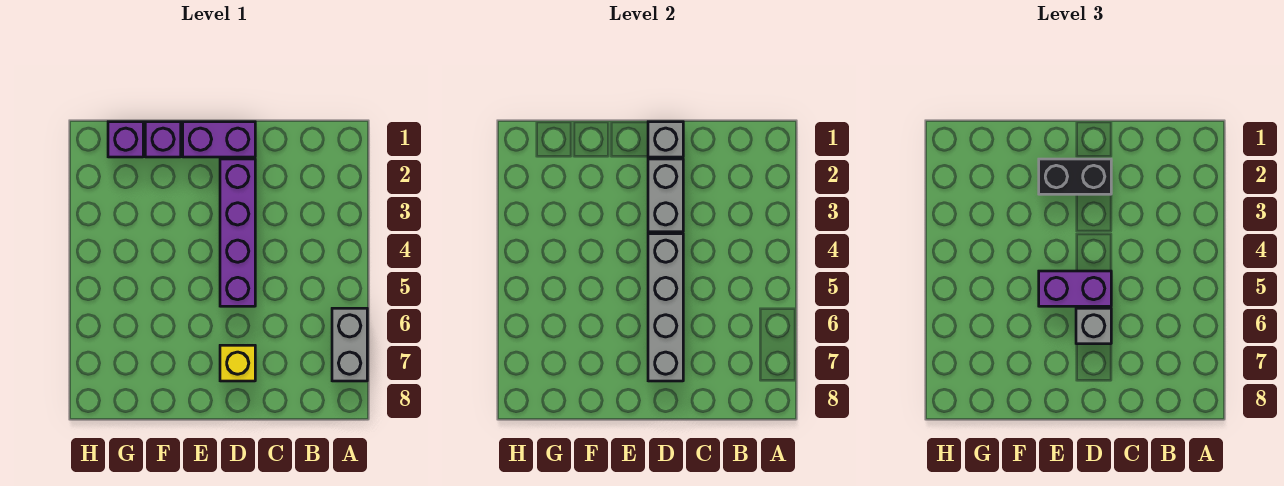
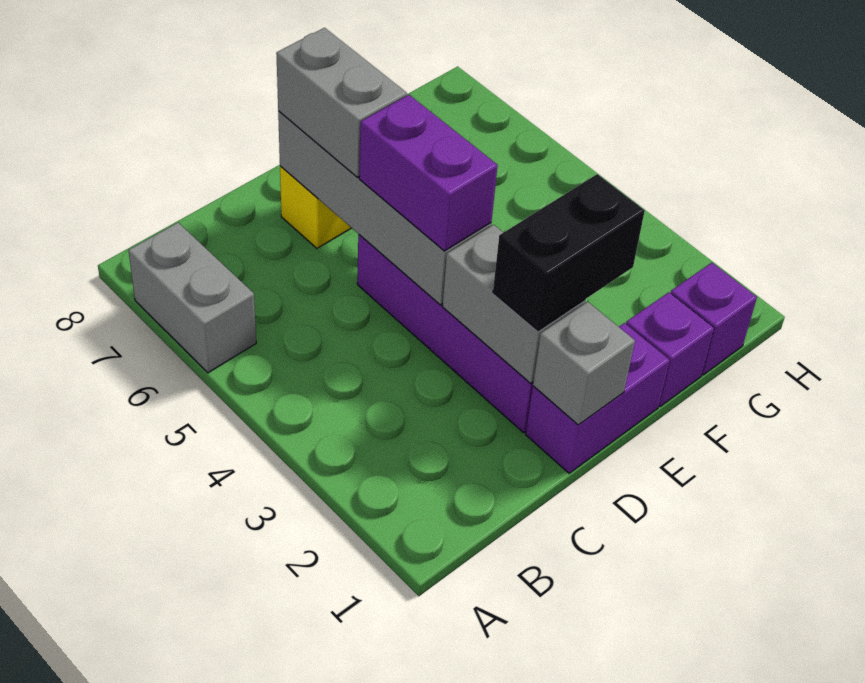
purple 1x2 brick [1039,271,1111,306] -> purple 1x2 brick turned to [359,95,498,251]
grey 1x1 brick [1076,308,1111,344] -> grey 1x2 brick [276,28,407,177]

